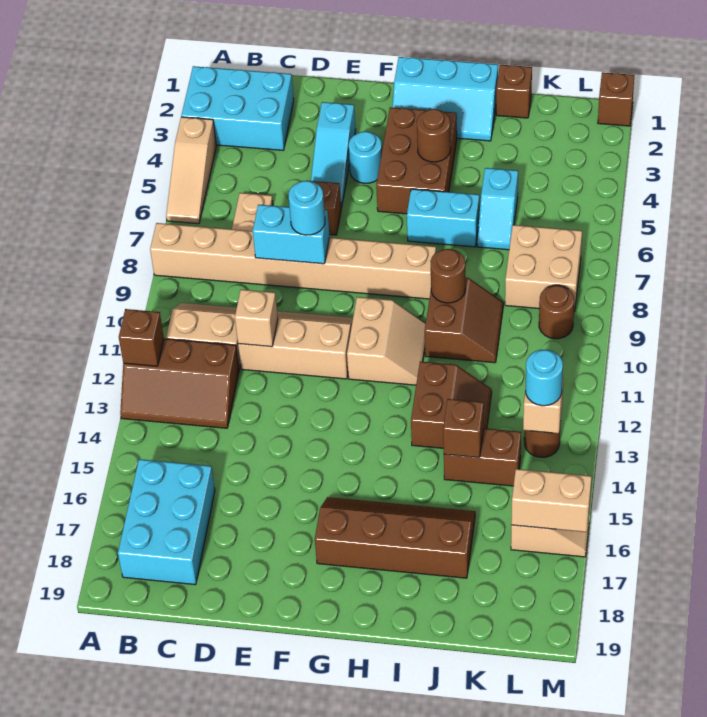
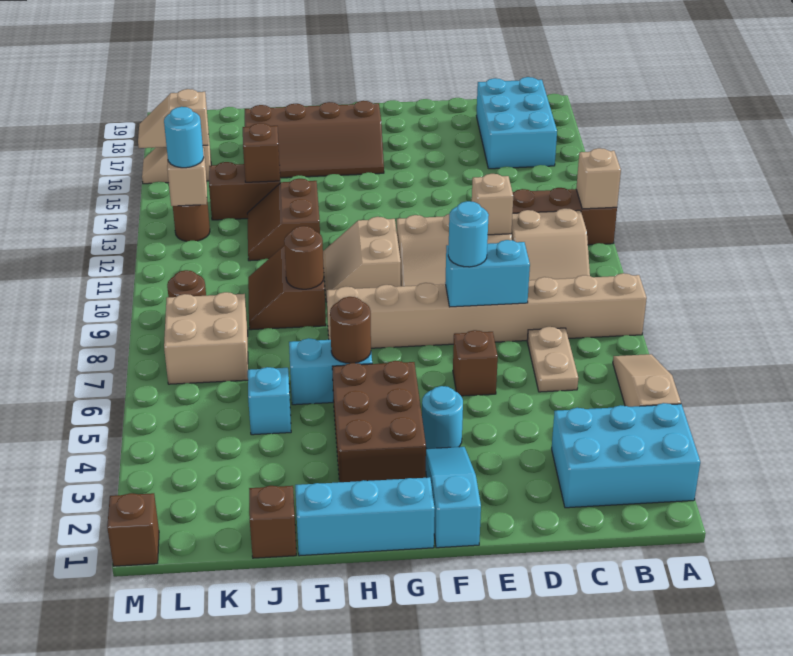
brown 1x1 brick [119,309,164,366] -> tan 1x1 brick [576,148,621,209]
cyan 1x3 slope [311,102,356,208] -> cyan 1x3 slope moved to [426,447,481,548]
brown 1x1 round brick [417,109,451,162] -> brown 1x1 round brick moved to [330,297,371,363]
tan 1x2 brick [511,469,592,532] -> tan 1x2 slope [138,89,208,148]

